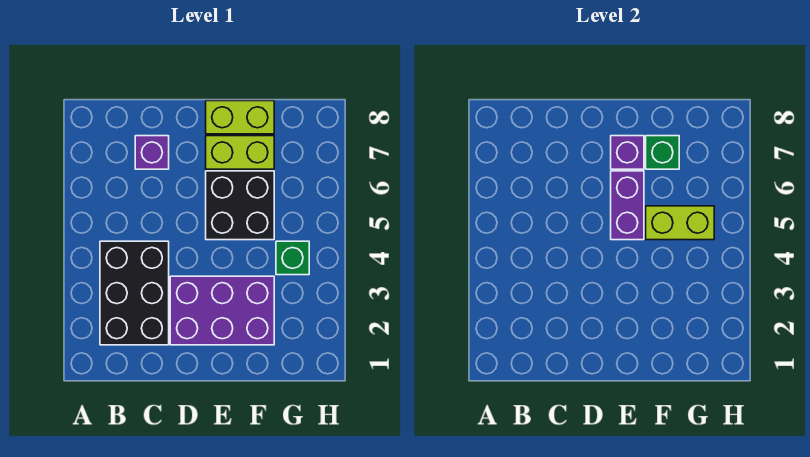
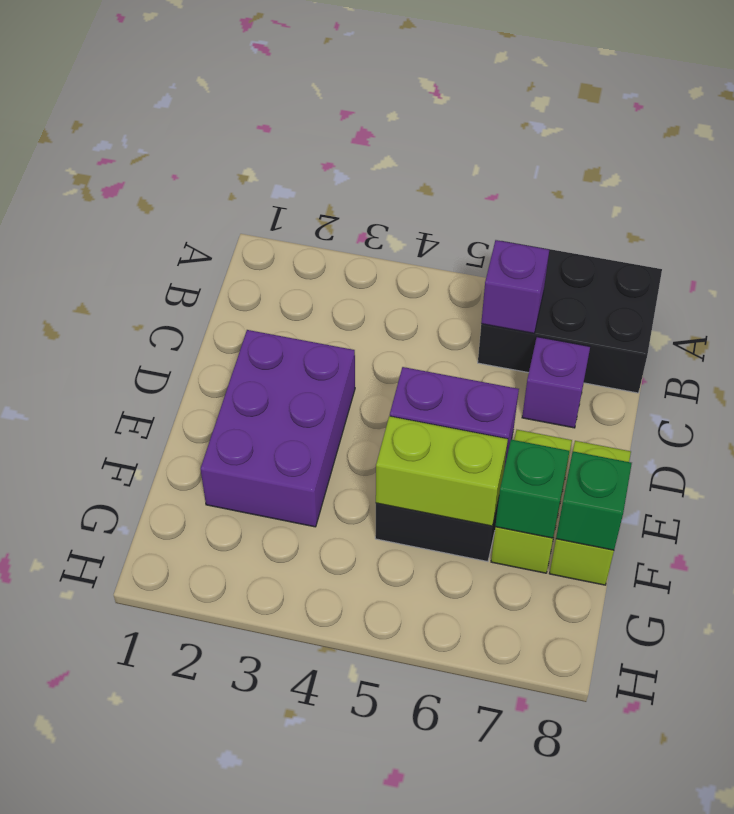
black 2x3 brick [100,241,169,345] -> black 2x3 brick moved to [478,241,662,393]
purple 1x1 brick [611,136,644,169] -> purple 1x1 brick moved to [481,240,549,333]
lime 1x2 brick [646,206,714,240] -> lime 1x2 brick turned to [376,416,508,526]
green 1x1 brick [276,241,309,275] -> green 1x1 brick moved to [556,451,632,550]

